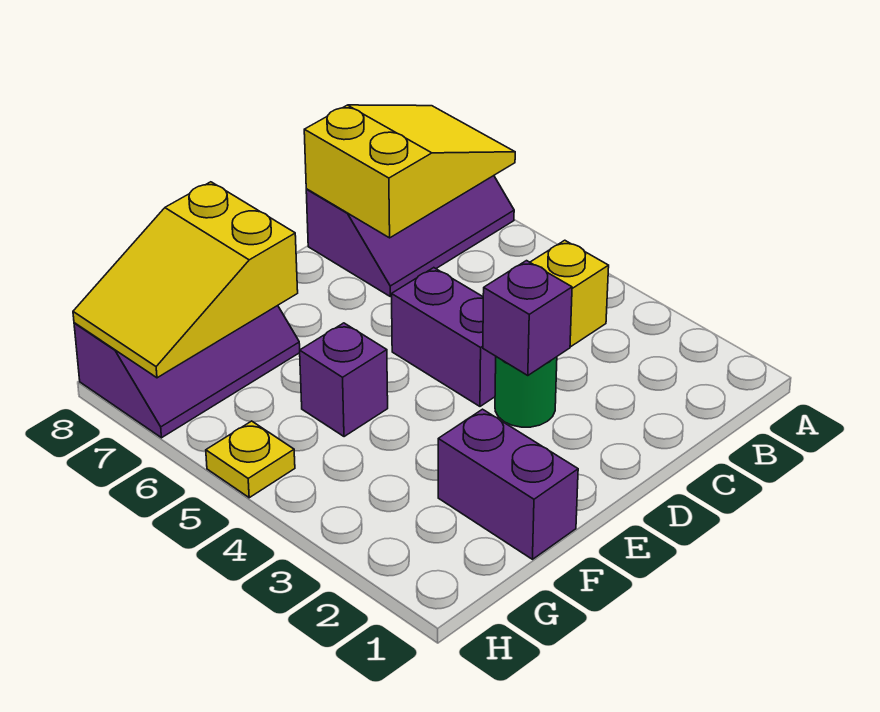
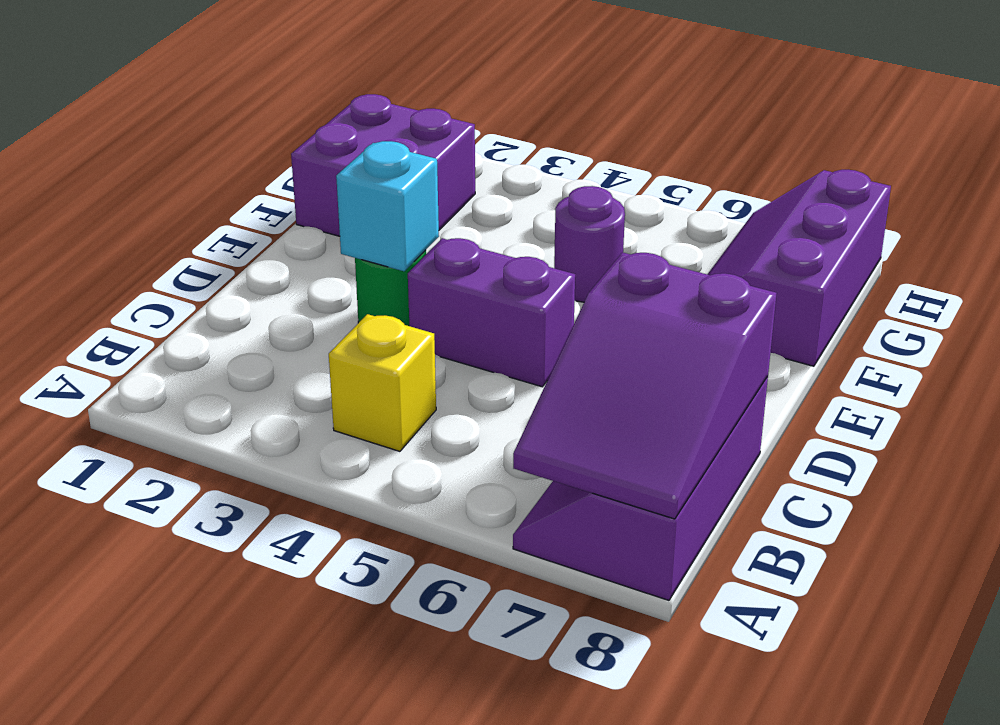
yellow 2x3 slope [304,105,515,238] -> purple 2x3 slope [513,252,777,519]
purple 1x1 brick [483,261,572,376] -> cyan 1x1 brick [336,141,439,271]
purple 1x2 brick [438,409,578,559] -> purple 2x2 brick [291,94,475,236]
purple 1x1 brick [300,323,388,437] -> purple 1x1 round brick [554,186,625,302]
yellow 2x3 slope [73,182,298,378] -> none
yellow 1x1 plate [206,421,295,498] -> none

